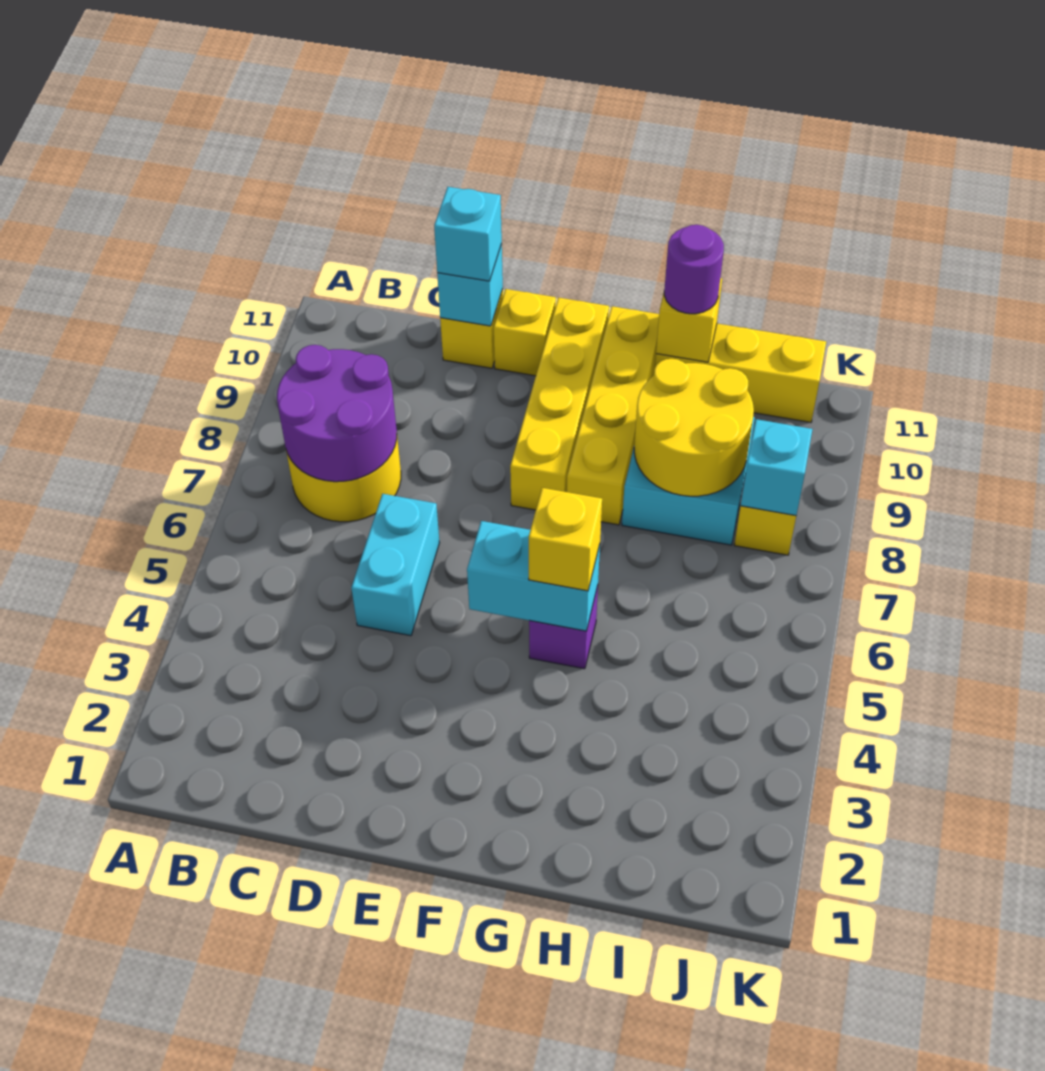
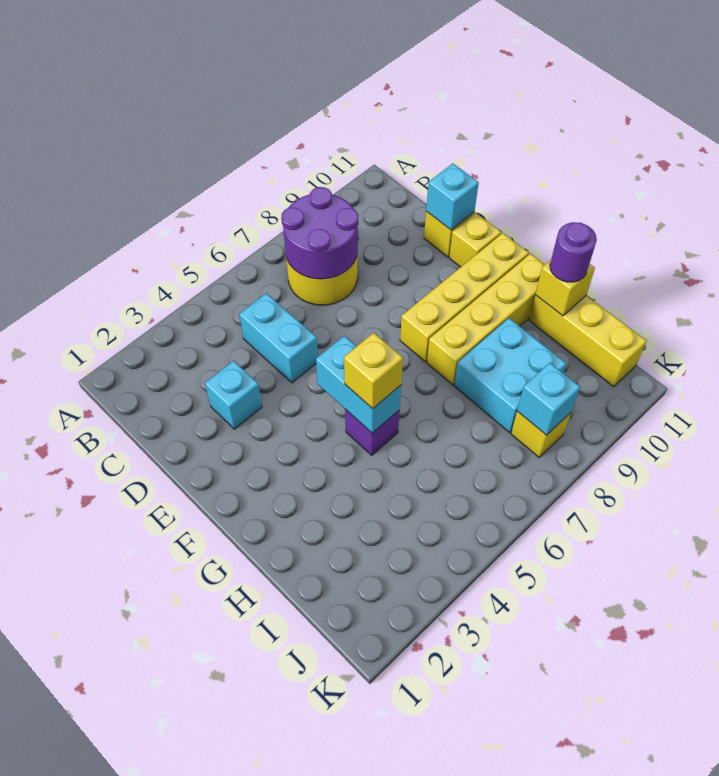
cyan 1x2 brick [351,494,439,636] -> cyan 1x2 brick turned to [239,293,318,383]
cyan 1x1 brick [434,187,502,281] -> cyan 1x1 brick moved to [205,361,262,429]
yellow 2x2 round brick [634,359,754,496] -> none

